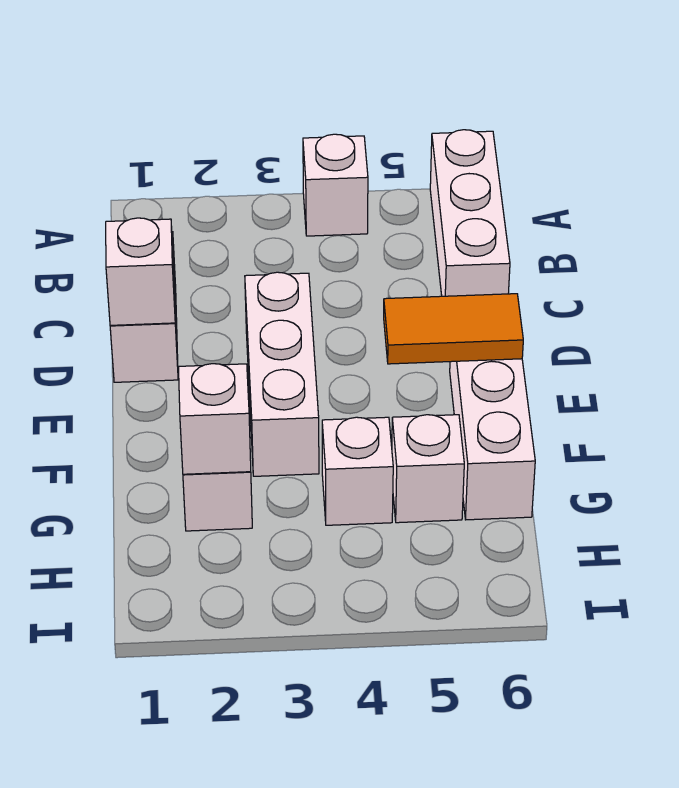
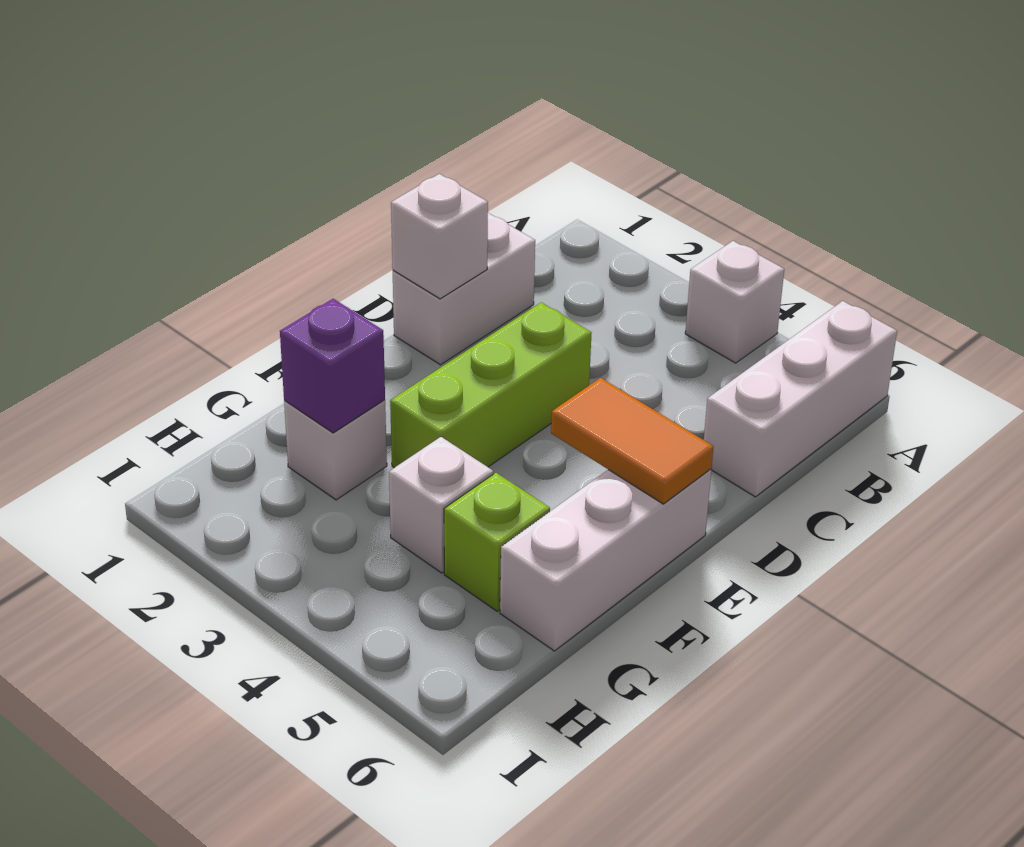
white 1x3 brick [245,272,319,476] -> lime 1x3 brick [390,302,591,468]
white 1x1 brick [179,364,251,474] -> purple 1x1 brick [280,299,385,433]
white 1x1 brick [392,415,464,523] -> lime 1x1 brick [444,473,550,611]

